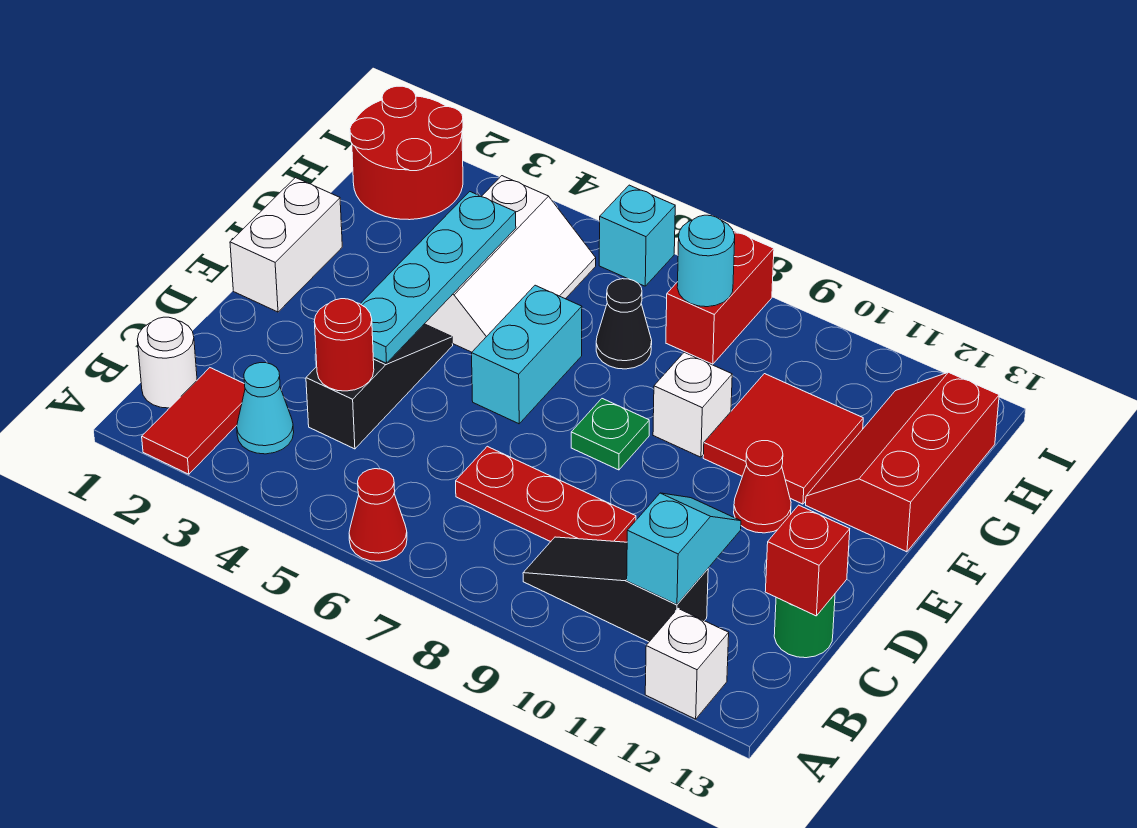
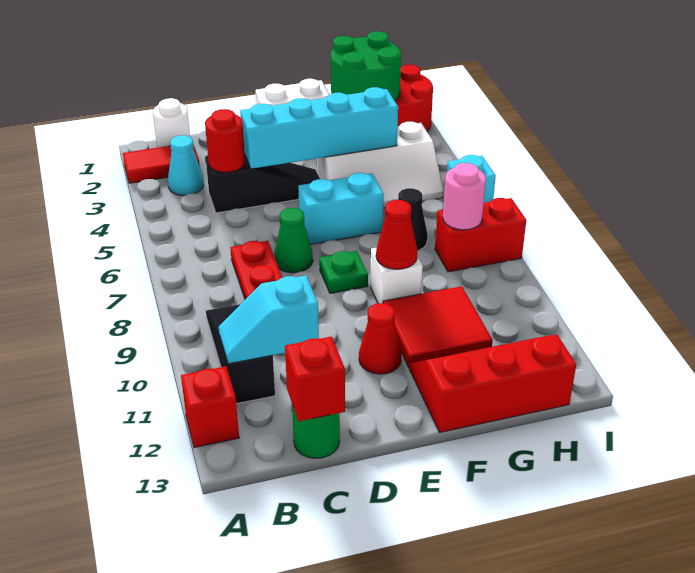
red 1x1 cone [349,469,407,561] -> red 1x1 cone moved to [376,200,417,269]
white 1x1 brick [645,609,729,719] -> red 1x1 brick [181,366,239,448]
cyan 1x2 slope [627,493,741,604] -> cyan 1x2 slope turned to [219,276,319,364]
cyan 1x4 plate [361,192,516,363] -> cyan 1x4 brick [240,87,398,169]
none -> green 1x1 cone [274,208,313,273]
none -> green 2x2 round brick [331,31,401,101]
cyan 1x1 round brick [677,215,735,307] -> pink 1x1 round brick [443,163,486,230]

